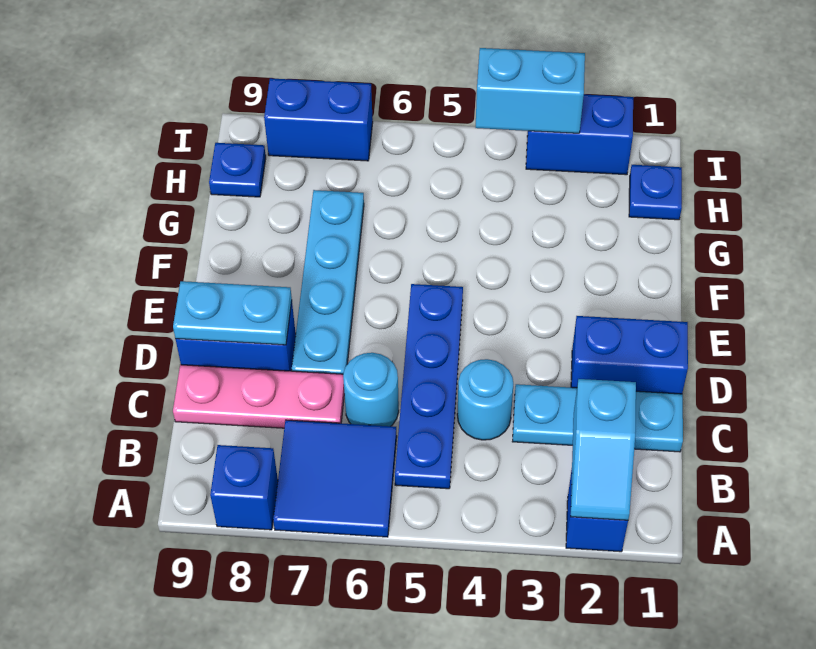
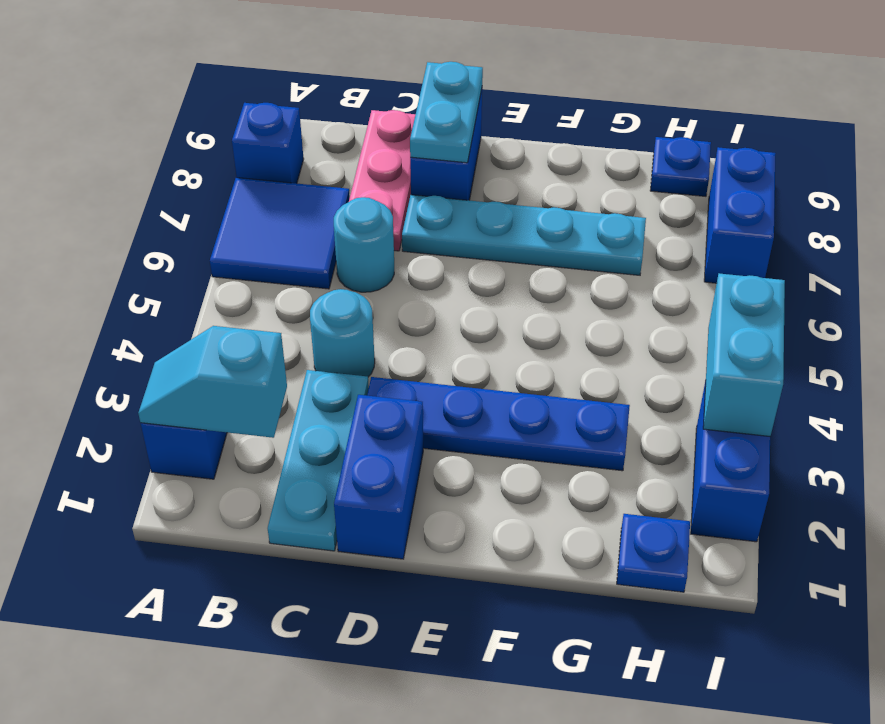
blue 1x4 plate [395,284,463,489] -> blue 1x4 plate moved to [367,377,630,471]

